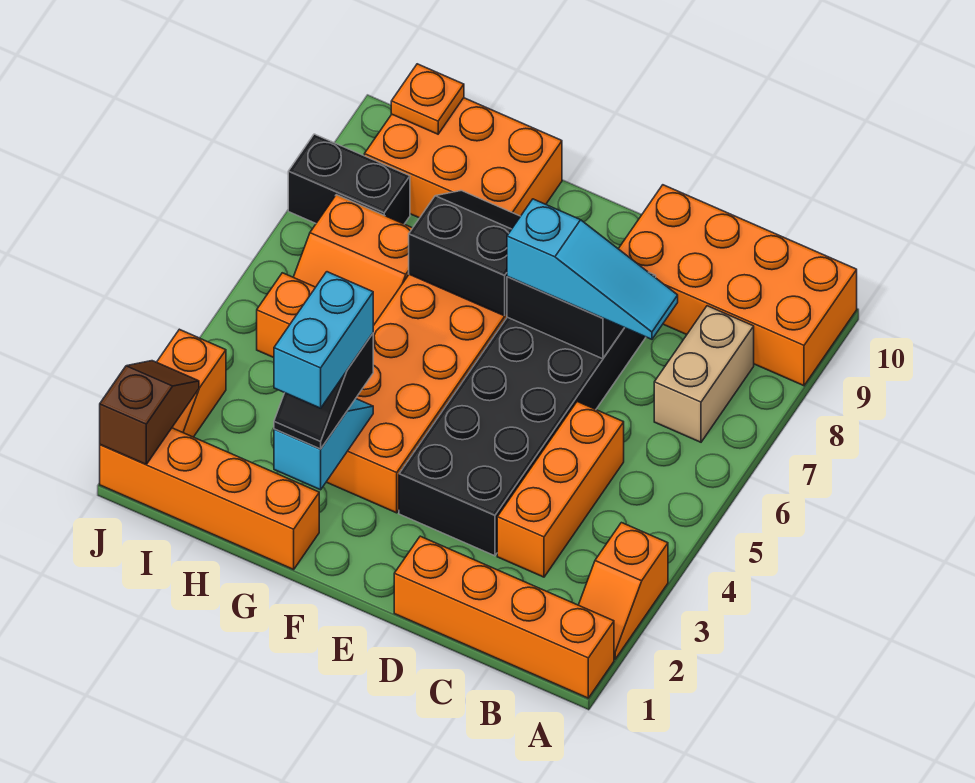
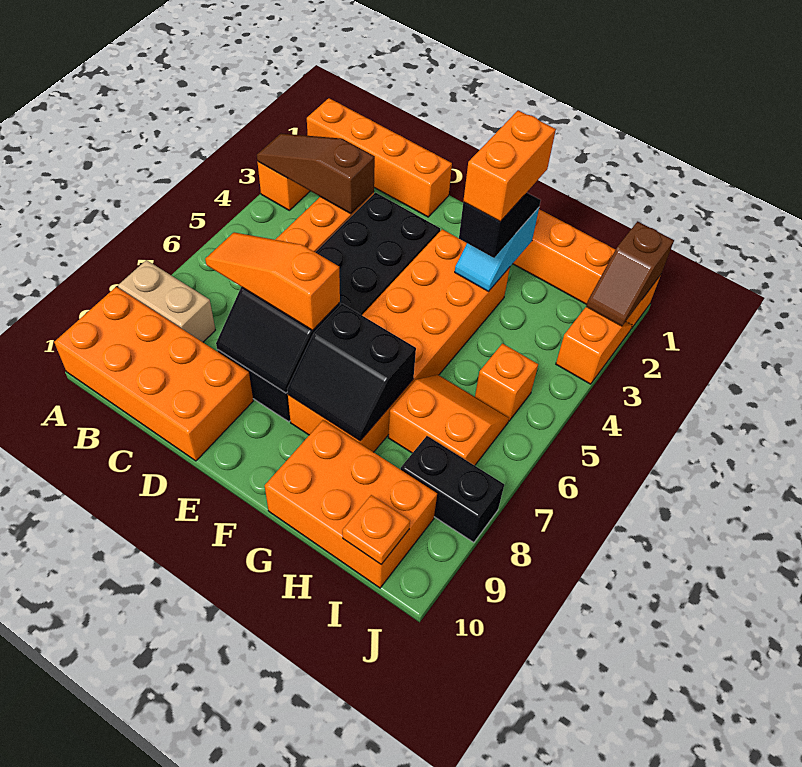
none -> brown 1x3 slope [257,134,375,214]
tan 1x2 brick [654,306,754,442] -> tan 1x2 brick turned to [118,260,215,342]
cyan 1x3 slope [507,199,678,339] -> orange 1x3 slope [205,232,340,330]
cyan 1x2 brick [274,272,373,408] -> orange 1x2 brick [463,110,556,221]

